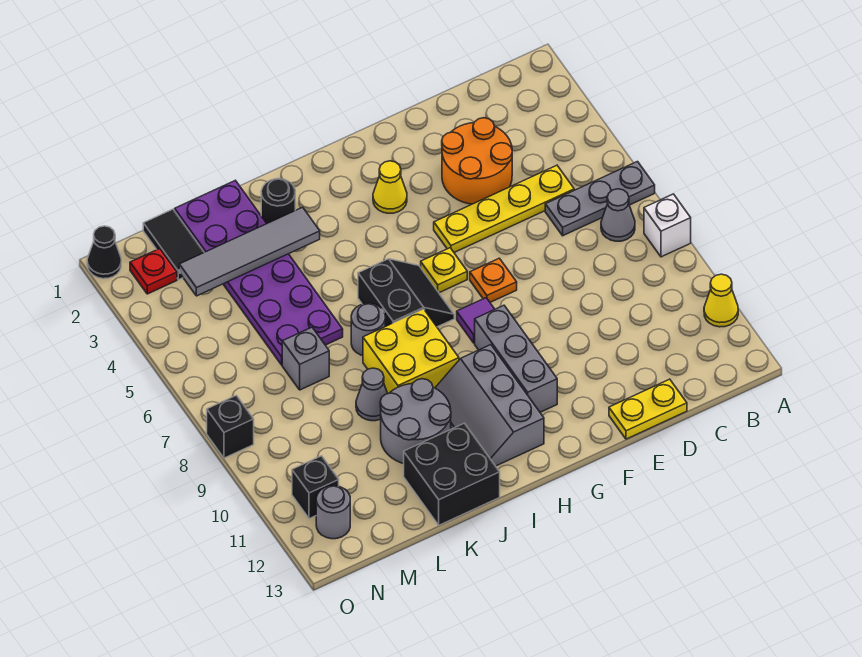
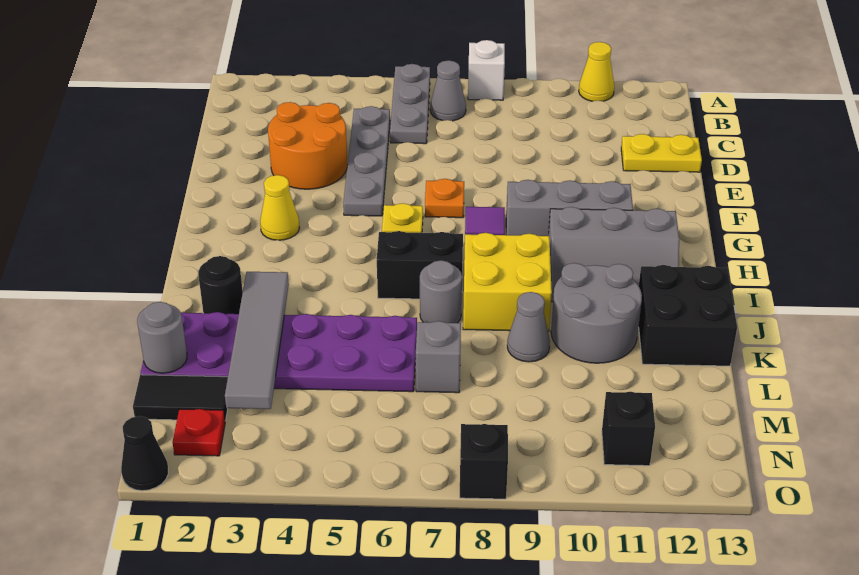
yellow 1x4 plate [434,165,574,252] -> grey 1x4 plate [343,106,390,216]
yellow 1x2 plate [609,379,687,439] -> yellow 1x2 plate turned to [621,134,702,172]
grey 1x1 round brick [316,486,350,539] -> grey 1x1 round brick moved to [137,302,187,373]

